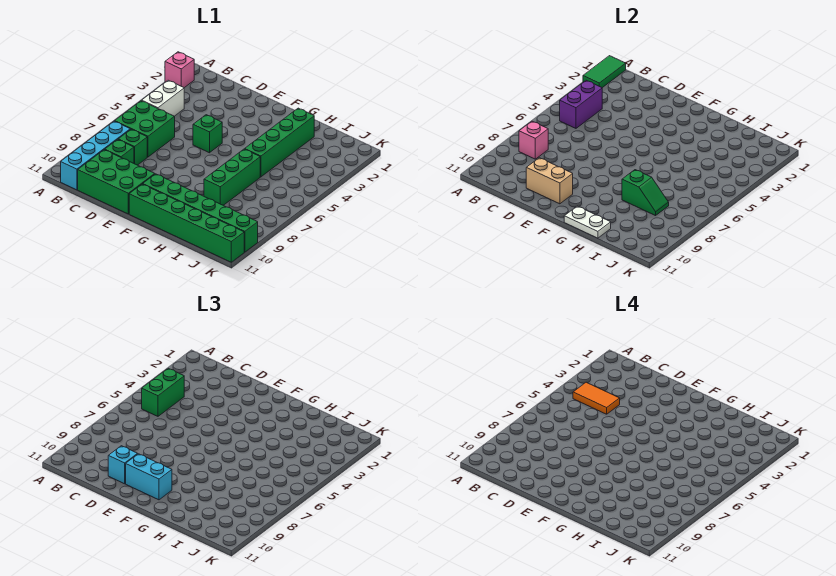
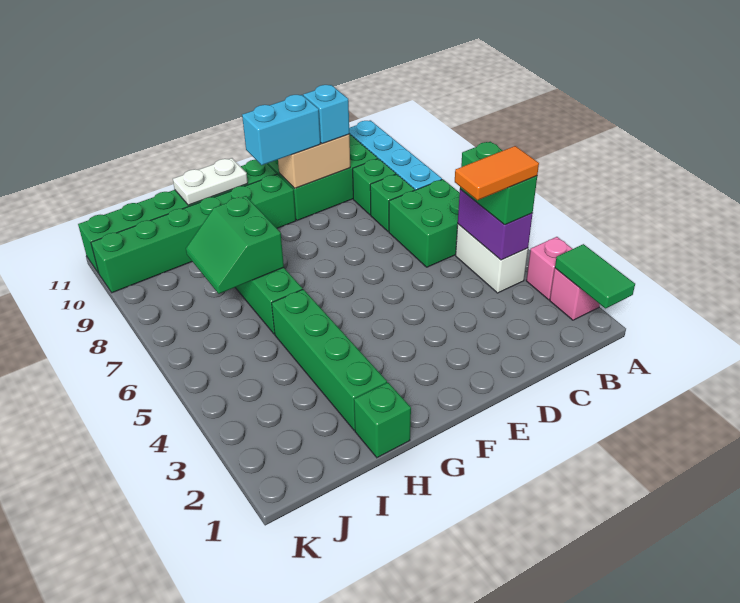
pink 1x1 brick [519,121,548,159] -> pink 1x1 brick moved to [526,237,572,300]
green 1x1 brick [193,115,222,153] -> green 1x1 brick moved to [354,382,411,458]
green 1x2 slope [622,170,669,216] -> green 2x2 slope [186,196,284,294]

